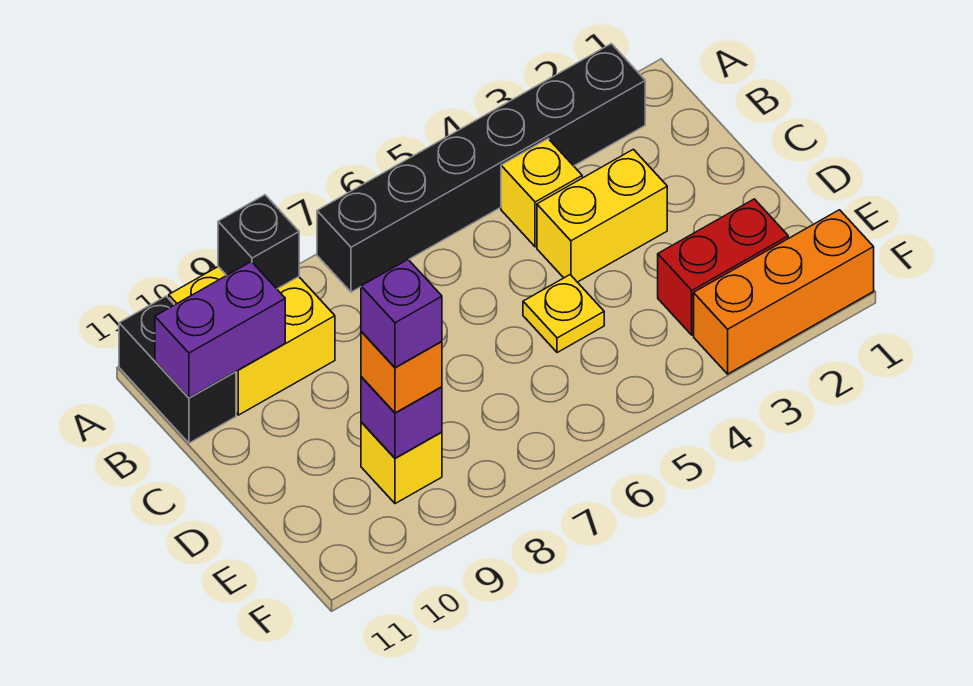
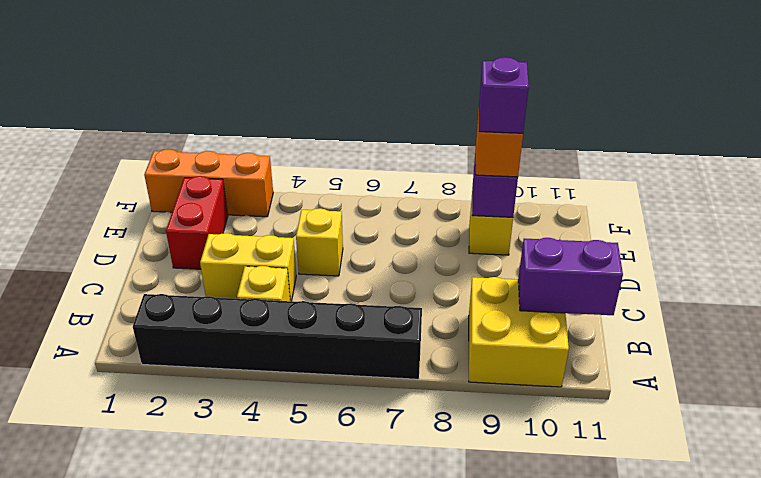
black 1x1 brick [218,195,299,289] -> none
black 1x2 brick [119,296,236,443] -> none
yellow 1x1 plate [523,275,604,353] -> yellow 1x1 brick [296,208,343,276]
red 1x2 brick [658,199,788,335] -> red 1x2 brick turned to [166,176,228,269]

